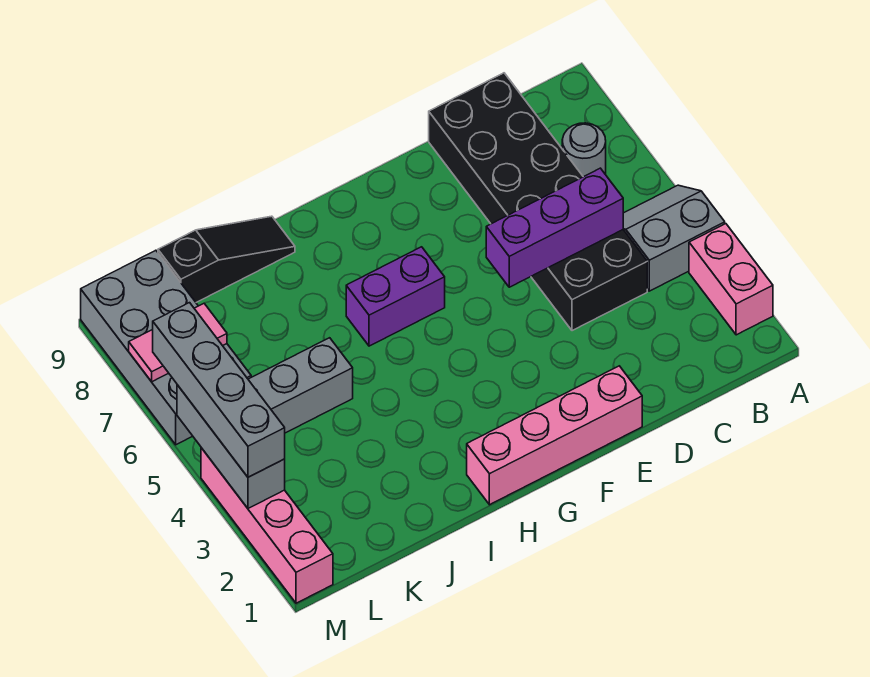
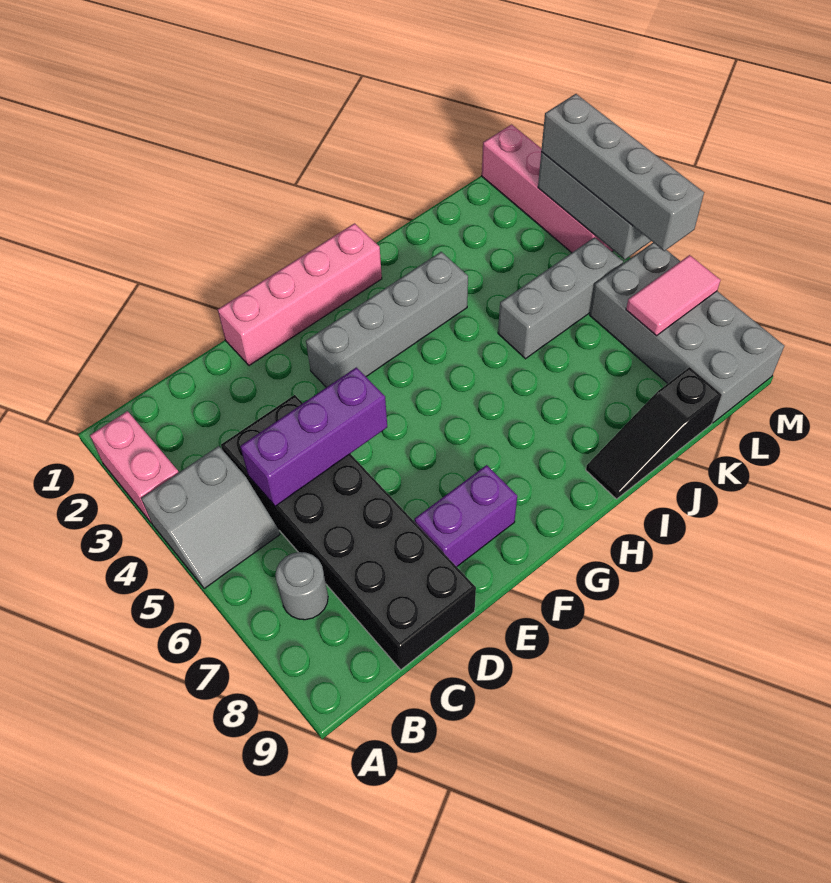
none -> grey 1x4 brick [306,252,468,387]
purple 1x2 brick [346,247,445,346] -> purple 1x2 brick moved to [414,465,517,567]

